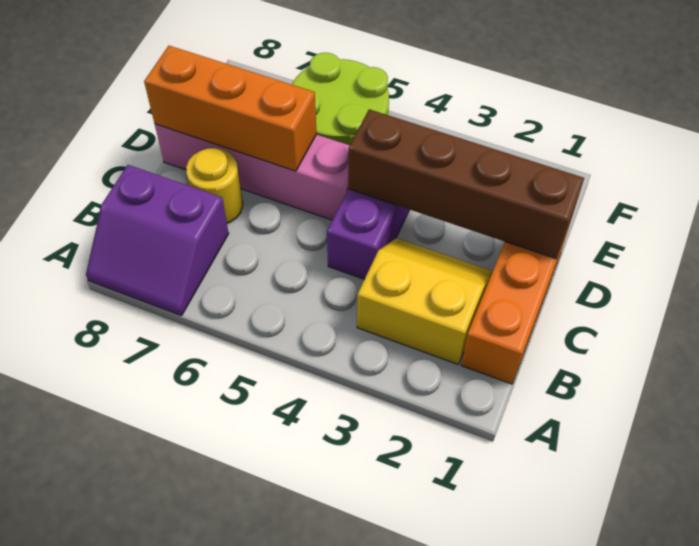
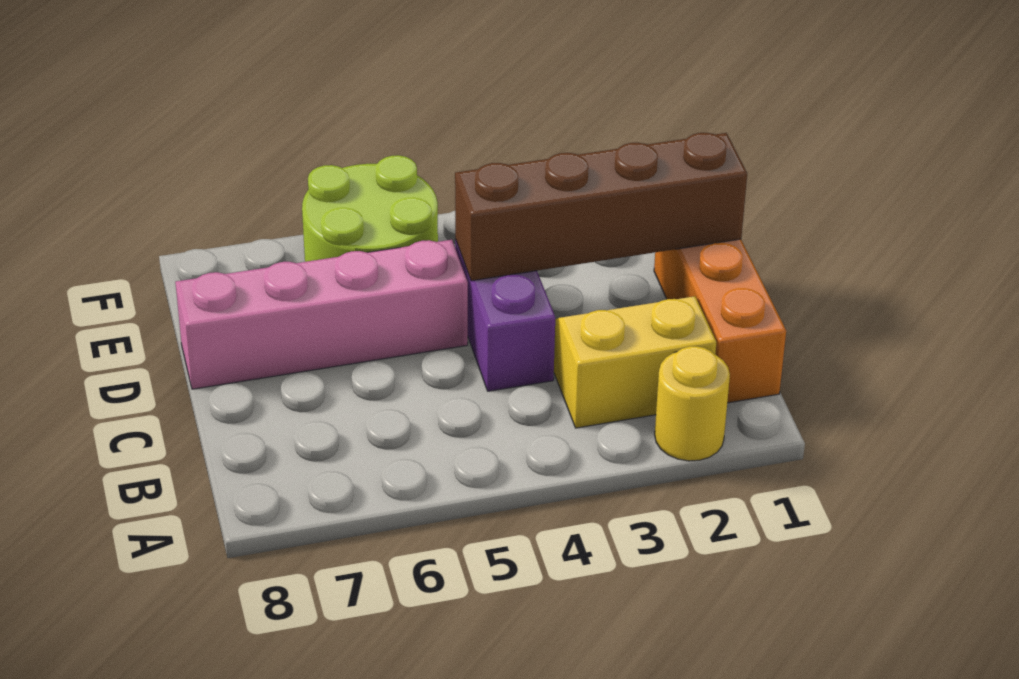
purple 2x2 slope [86,165,229,316] -> none
yellow 1x1 round brick [186,148,243,223] -> yellow 1x1 round brick moved to [655,346,730,461]
orange 1x3 brick [144,46,317,171] -> none

